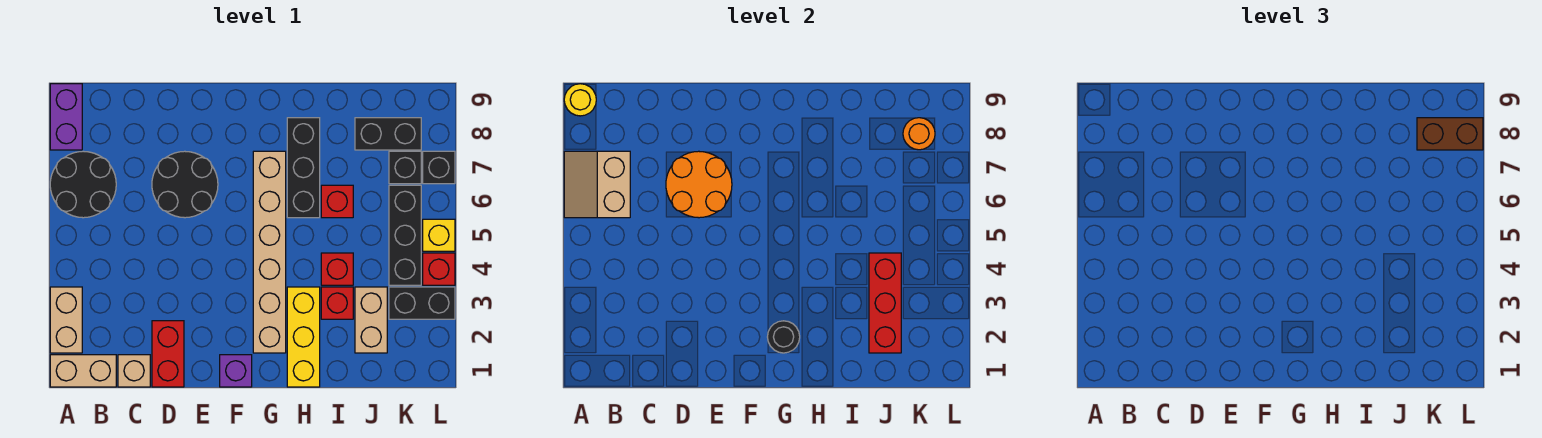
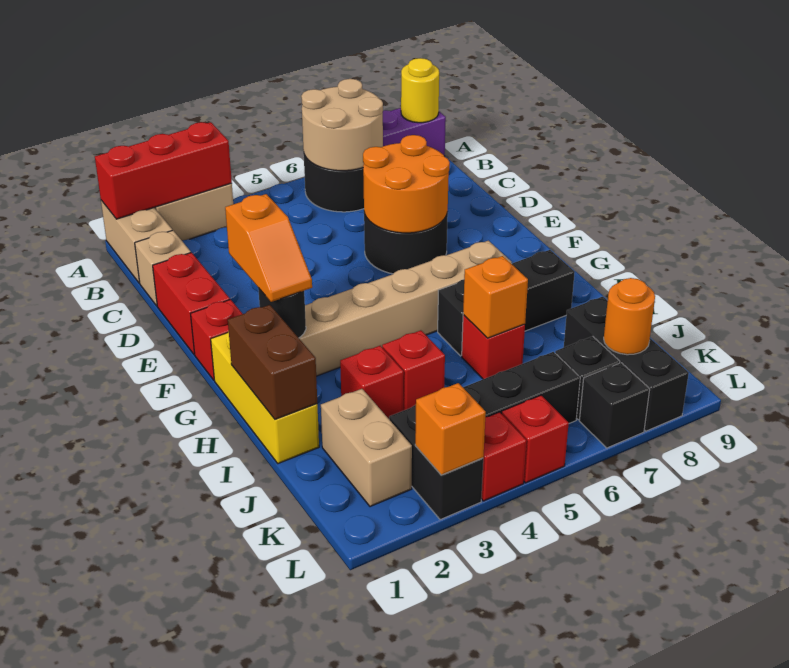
tan 2x2 slope [564,151,630,218] -> tan 2x2 round brick [301,79,383,171]
red 1x2 brick [152,321,184,387] -> red 1x2 brick turned to [153,253,230,354]
purple 1x1 brick [220,355,252,387] -> red 1x1 brick [191,300,242,380]
none -> orange 1x2 slope [225,194,312,302]
yellow 1x3 brick [287,287,320,387] -> yellow 1x3 brick turned to [211,332,319,464]
none -> orange 1x1 brick [463,256,528,338]
tan 1x2 brick [355,287,387,353] -> tan 1x2 brick turned to [321,389,412,507]
red 1x3 brick [869,253,901,353] -> red 1x3 brick moved to [95,122,232,219]
black 1x2 brick [355,118,421,150] -> black 1x3 brick [564,297,689,431]
brown 1x2 brick [1417,118,1483,150] -> brown 1x2 brick moved to [228,305,317,419]
none -> orange 1x1 brick [415,383,486,475]
yellow 1x1 brick [423,219,455,251] -> red 1x1 brick [501,395,569,483]

